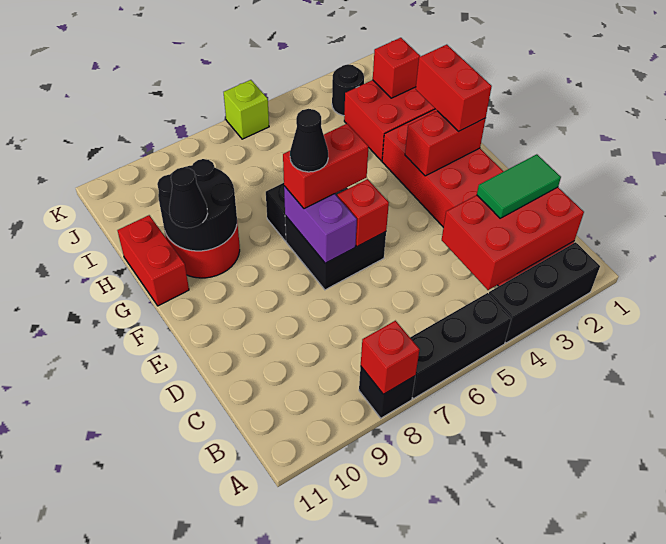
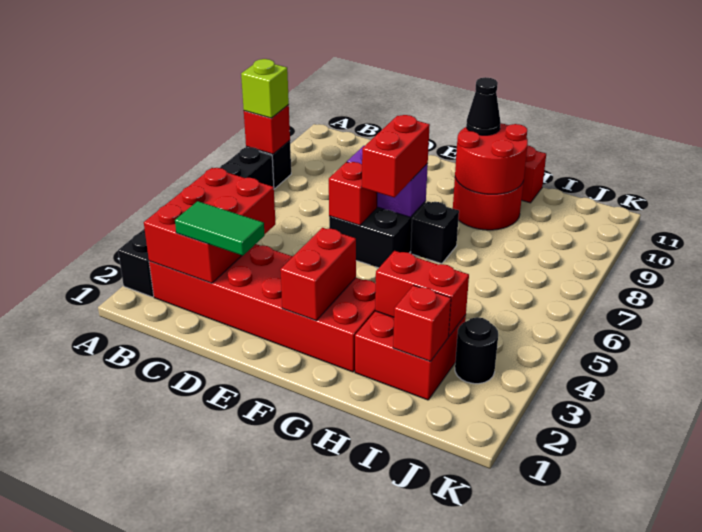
green 1x2 tile [477,154,561,218] -> green 1x2 tile turned to [175,201,265,256]
red 1x2 brick [416,45,492,131] -> red 1x2 brick moved to [375,251,469,336]
black 1x1 cone [290,109,328,172] -> none
black 2x2 round brick [157,159,237,251] -> red 2x2 round brick [455,123,528,194]
lime 1x1 brick [224,80,269,139] -> lime 1x1 brick moved to [241,59,289,118]

